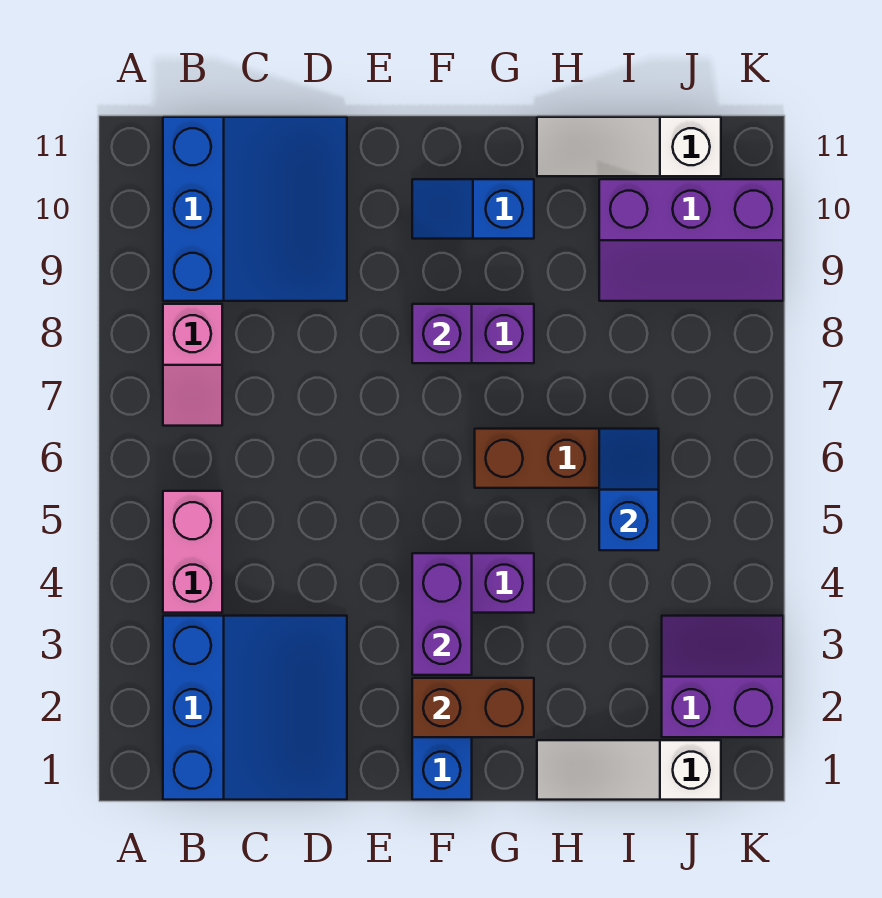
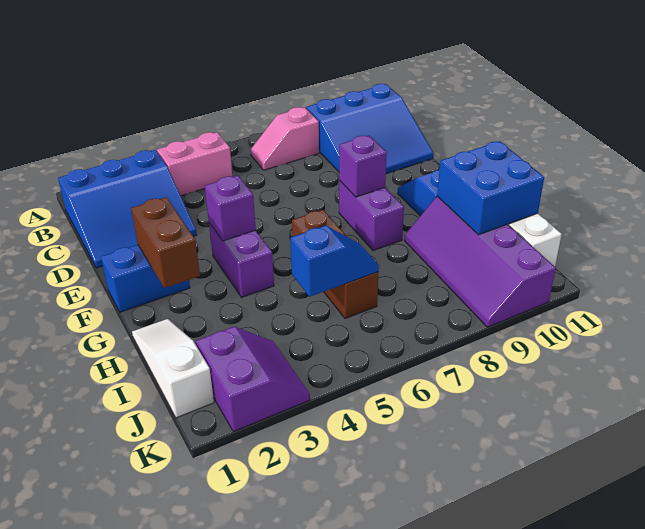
purple 1x2 brick [412,553,472,675] -> purple 1x1 brick [205,175,256,241]
none -> blue 2x2 brick [437,141,544,235]
purple 2x3 slope [599,179,783,301] -> purple 2x4 slope [405,196,556,327]

